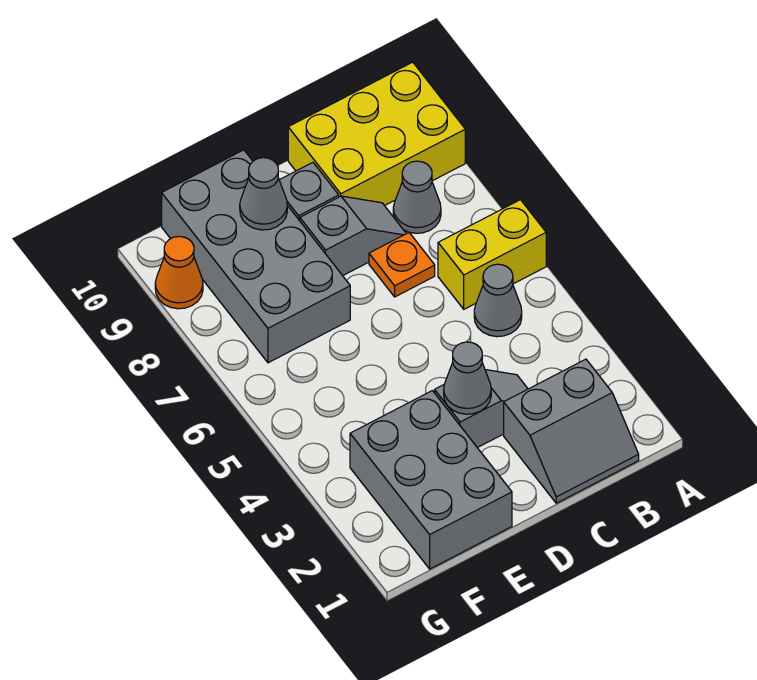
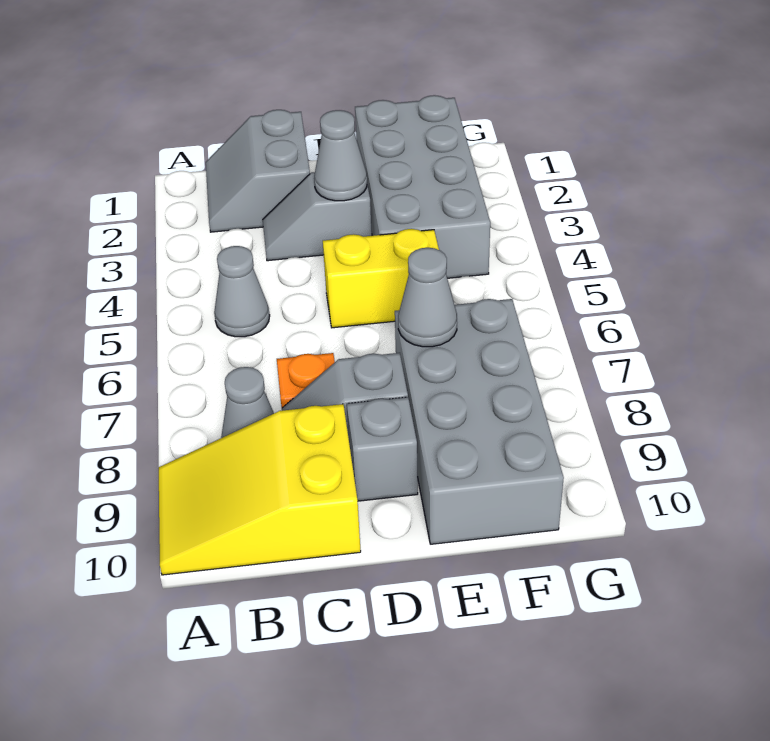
yellow 1x2 brick [438,200,546,309] -> yellow 1x2 brick moved to [323,229,439,328]
yellow 2x3 brick [288,62,465,206] -> yellow 2x3 slope [159,404,361,575]
grey 2x2 slope [504,359,639,503] -> grey 2x2 slope turned to [206,110,310,232]
grey 2x3 brick [350,391,512,569] -> grey 2x4 brick [355,95,490,278]
grey 1x1 cone [240,158,287,230] -> grey 1x1 cone moved to [398,248,457,347]
orange 1x1 cone [155,236,203,309] -> none

